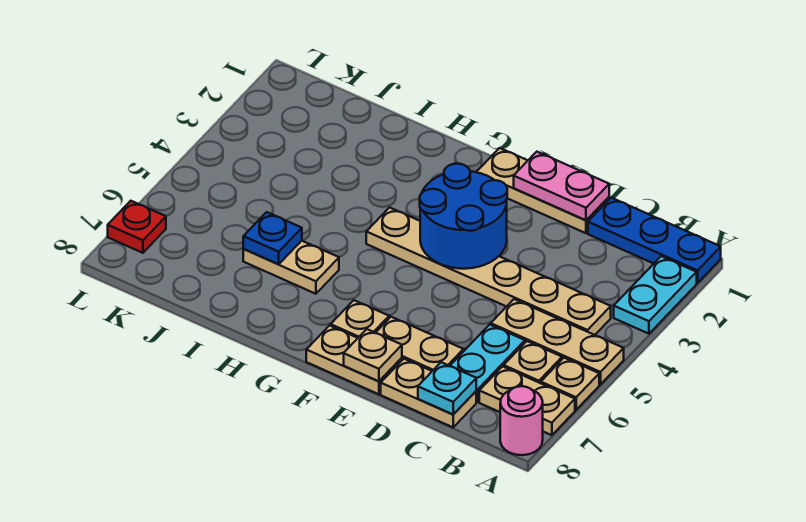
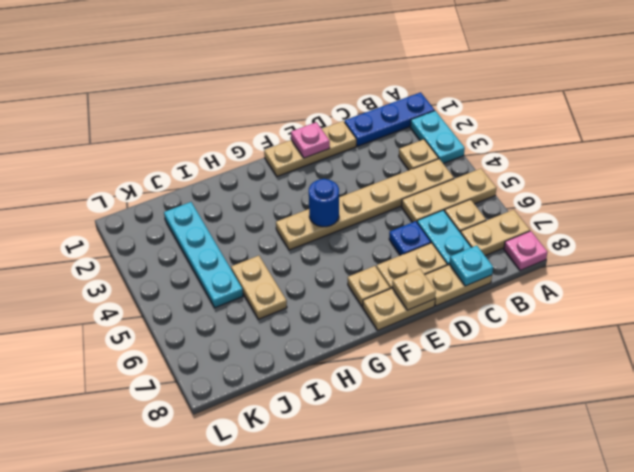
tan 1x1 plate [541,358,599,410] -> tan 1x1 plate moved to [399,139,438,170]
pink 1x1 round brick [500,386,543,455] -> pink 1x1 plate [504,231,547,270]
pink 1x2 plate [514,152,609,220] -> pink 1x1 plate [291,122,330,158]
blue 2x2 round brick [420,164,507,269] -> blue 1x1 round brick [309,179,339,227]
tan 1x2 plate [243,241,339,294] -> tan 1x2 plate turned to [231,256,287,319]
blue 1x1 plate [243,212,302,264] -> blue 1x1 plate moved to [389,221,431,255]
none -> cyan 1x4 plate [164,202,243,308]
red 1x1 plate [108,201,166,253] -> none

